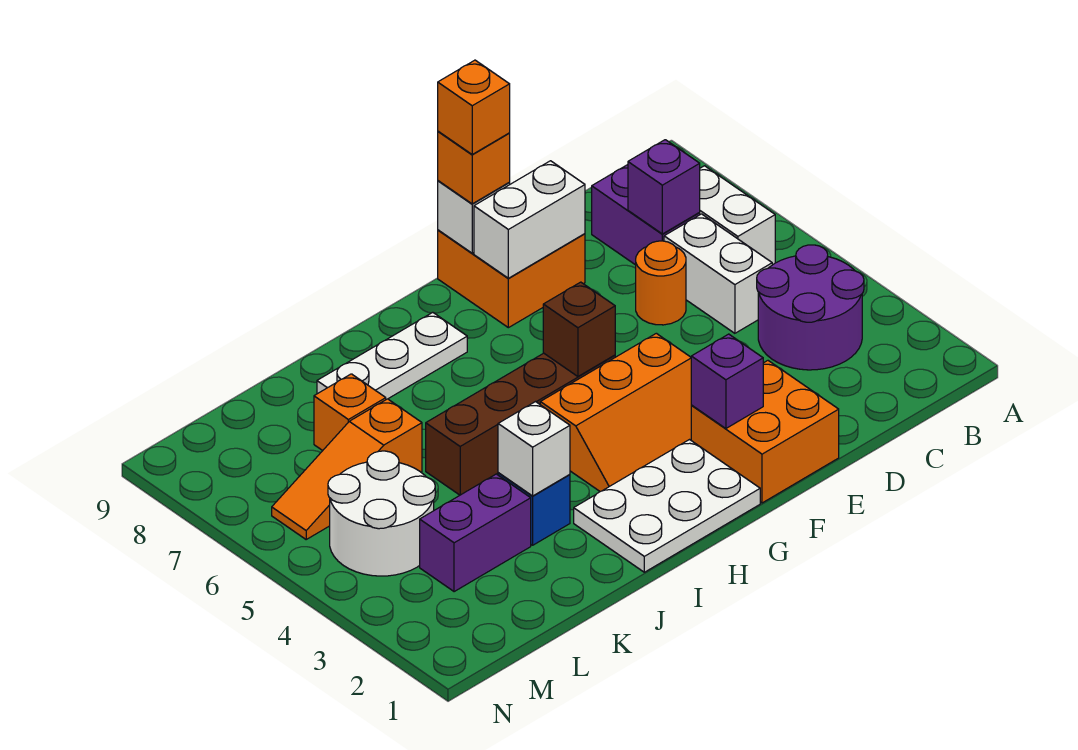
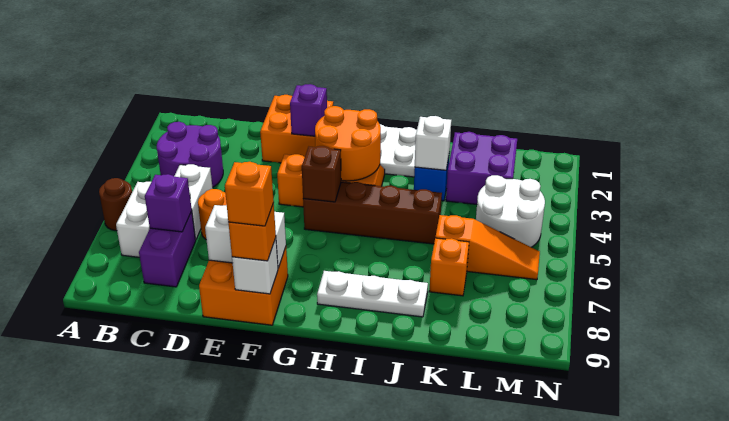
none -> brown 1x1 round brick [99,178,132,231]
none -> orange 2x2 round brick [315,106,381,181]
purple 1x2 brick [420,474,531,592] -> purple 2x2 brick [446,132,517,204]

